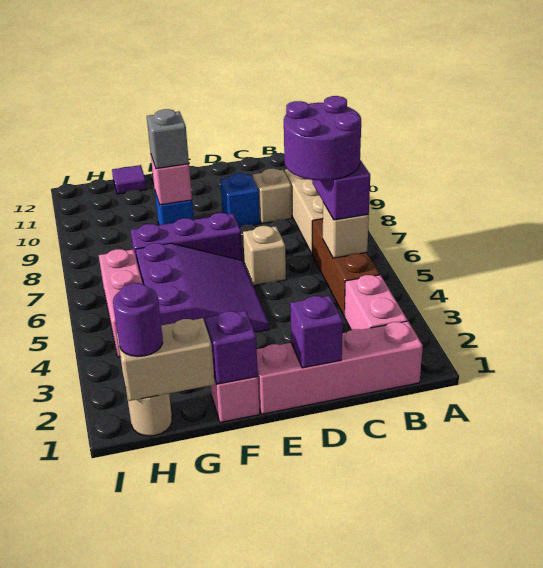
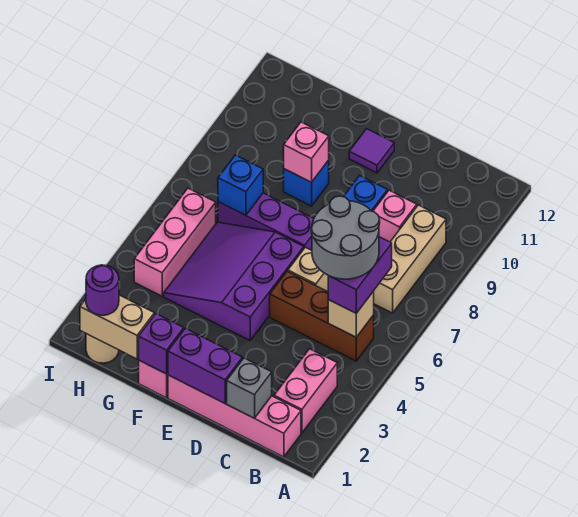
brown 1x3 brick [312,219,380,316] -> brown 1x3 brick turned to [270,271,374,361]
purple 2x2 round brick [284,96,361,181] -> grey 2x2 round brick [311,196,380,279]
tan 1x1 brick [253,169,292,223] -> pink 1x1 brick [373,190,417,242]
purple 1x1 brick [290,296,343,368] -> purple 1x2 brick [168,328,242,403]
purple 3x3 slope [135,243,269,332] -> purple 3x3 slope turned to [164,222,304,340]
grey 1x1 brick [147,109,189,169] -> grey 1x1 brick moved to [227,358,272,418]
none -> blue 1x1 brick [218,155,263,215]
purple 1x1 tile [112,165,146,194] -> purple 1x1 tile moved to [349,129,394,173]

